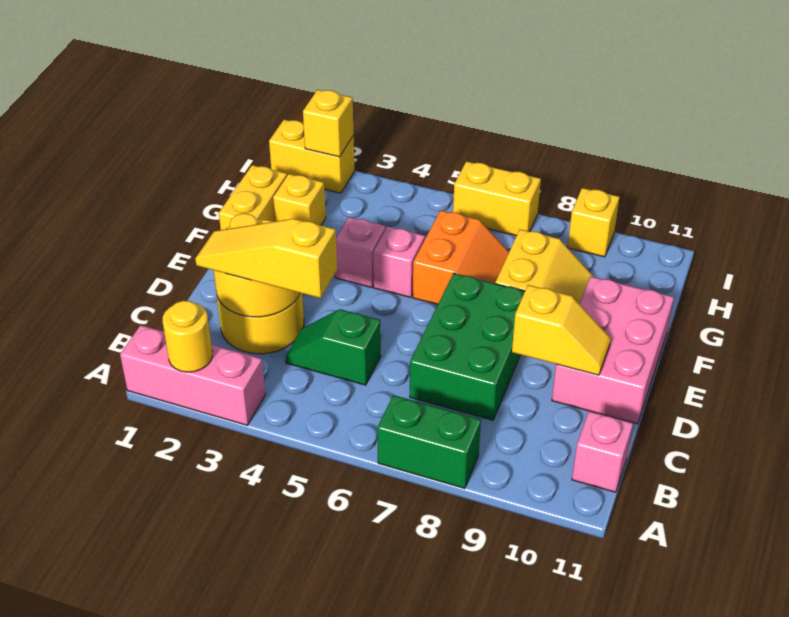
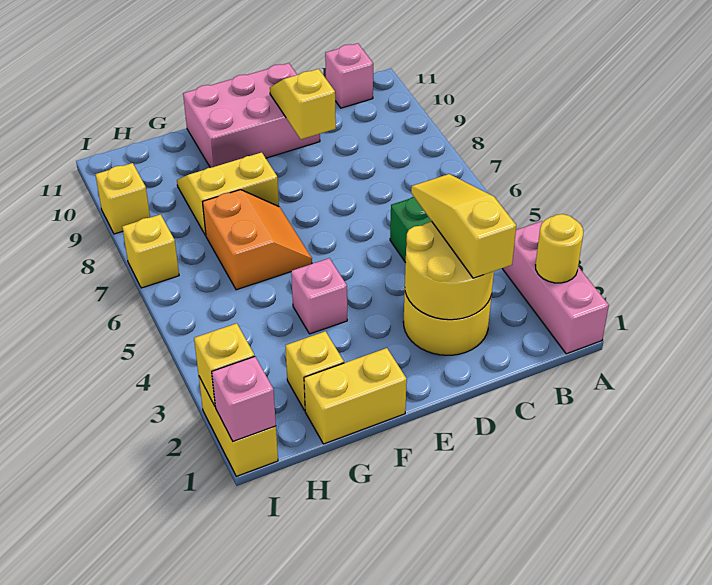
green 1x2 brick [377,395,481,488] -> none
yellow 1x3 slope [195,219,337,298] -> yellow 1x3 slope turned to [411,174,516,278]
green 2x3 brick [410,273,525,420] -> none
pink 1x1 brick [373,227,425,297] -> pink 1x1 brick moved to [212,357,276,441]
orange 2x2 slope [413,210,509,304] -> orange 2x2 slope turned to [203,190,312,290]
yellow 1x2 brick [453,161,541,236] -> yellow 1x1 brick [122,214,179,288]

